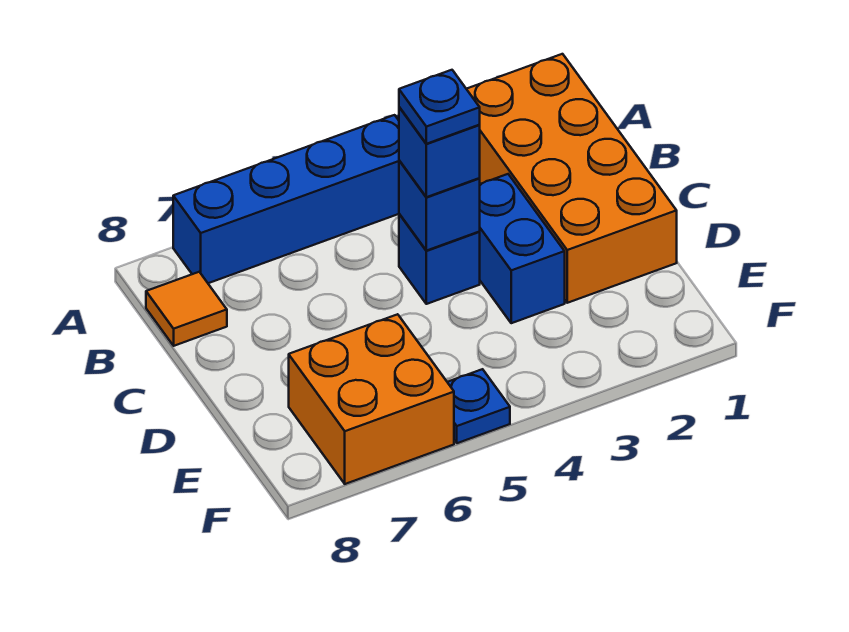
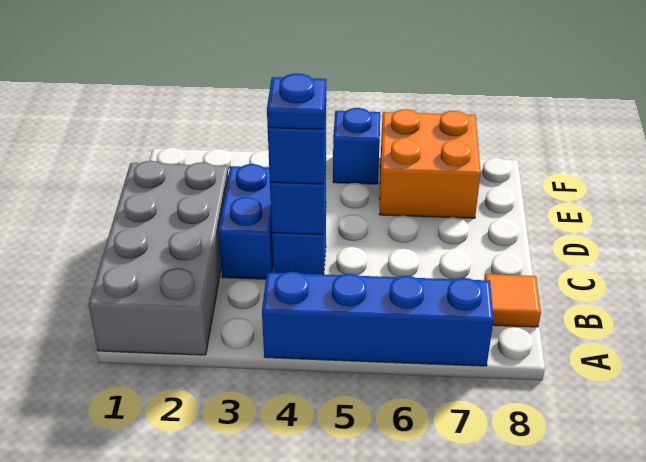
orange 2x4 brick [467,54,677,303] -> grey 2x4 brick [89,161,228,355]
blue 1x1 plate [448,369,510,443] -> blue 1x1 brick [333,108,380,184]

